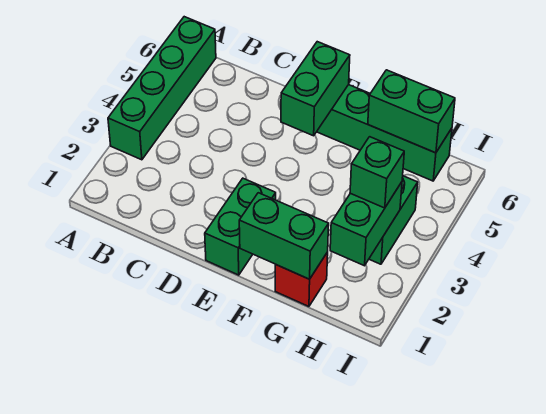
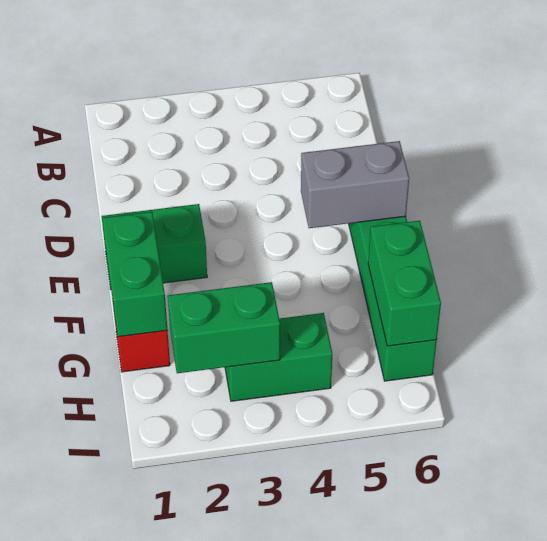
green 1x4 brick [108,17,216,160] -> none
green 1x2 brick [281,42,350,136] -> grey 1x2 brick [301,141,409,228]
green 1x1 brick [350,137,404,208] -> none

